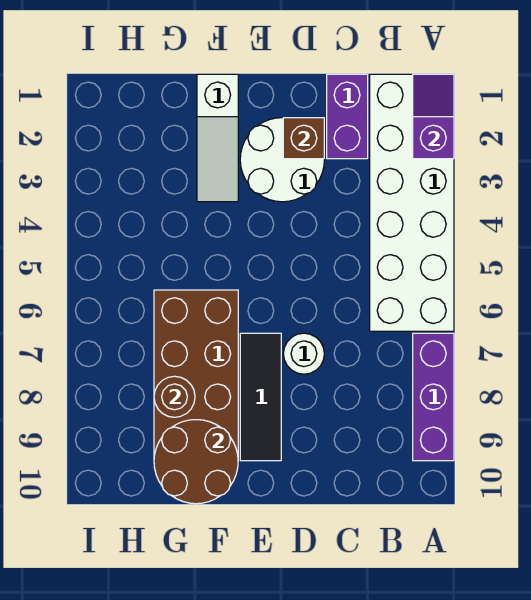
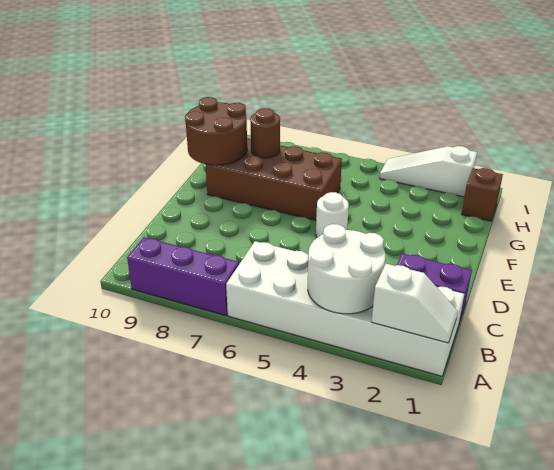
purple 1x2 slope [413,74,454,159] -> white 1x2 slope [372,264,458,343]
white 2x2 round brick [240,118,324,202] -> white 2x2 round brick moved to [308,224,385,314]
brown 1x1 brick [283,118,324,159] -> brown 1x1 brick moved to [462,168,503,221]
white 1x1 round brick [283,333,324,374] -> white 1x1 round brick moved to [316,192,349,237]
black 1x3 tile [240,333,281,461] -> none
white 1x3 slope [197,74,238,202] -> white 1x3 slope moved to [379,146,477,197]

